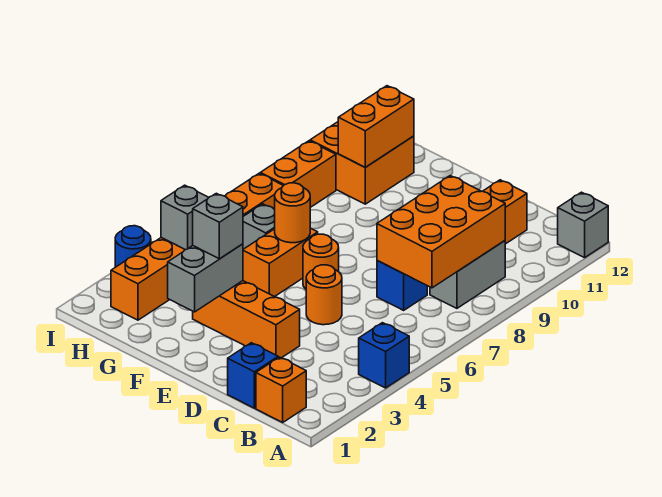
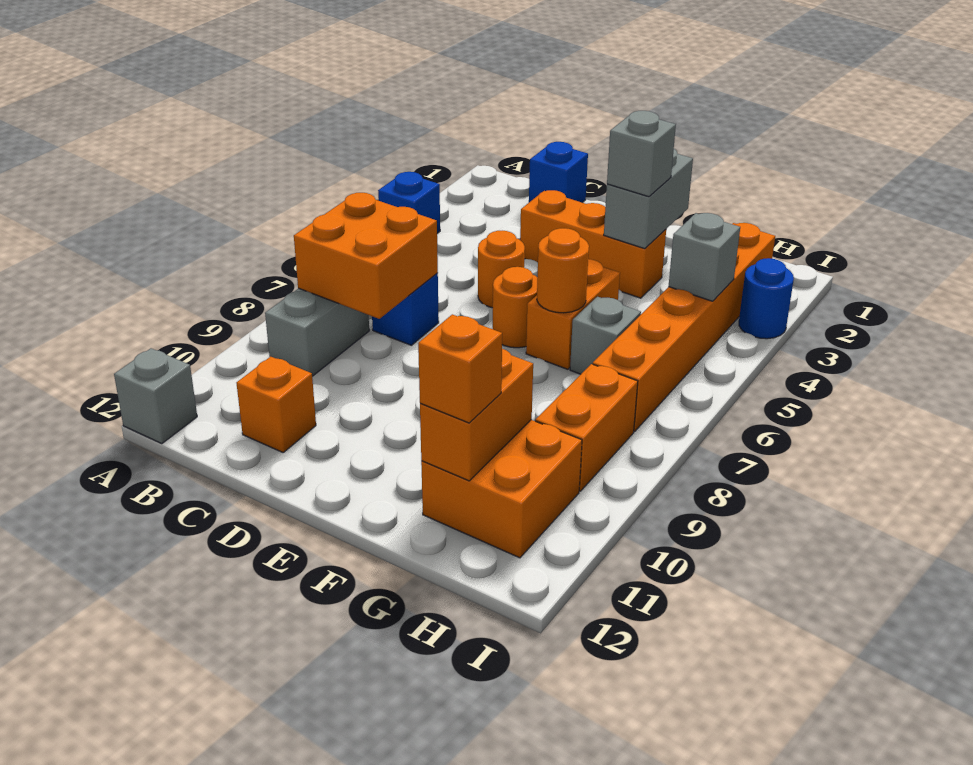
orange 1x1 brick [256,357,306,422] -> orange 1x1 brick moved to [418,314,502,423]
orange 2x3 brick [377,176,505,288] -> orange 2x2 brick [294,193,438,319]

